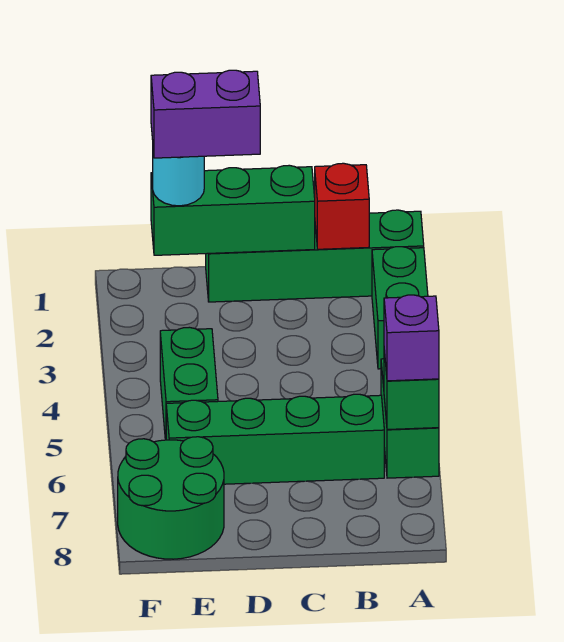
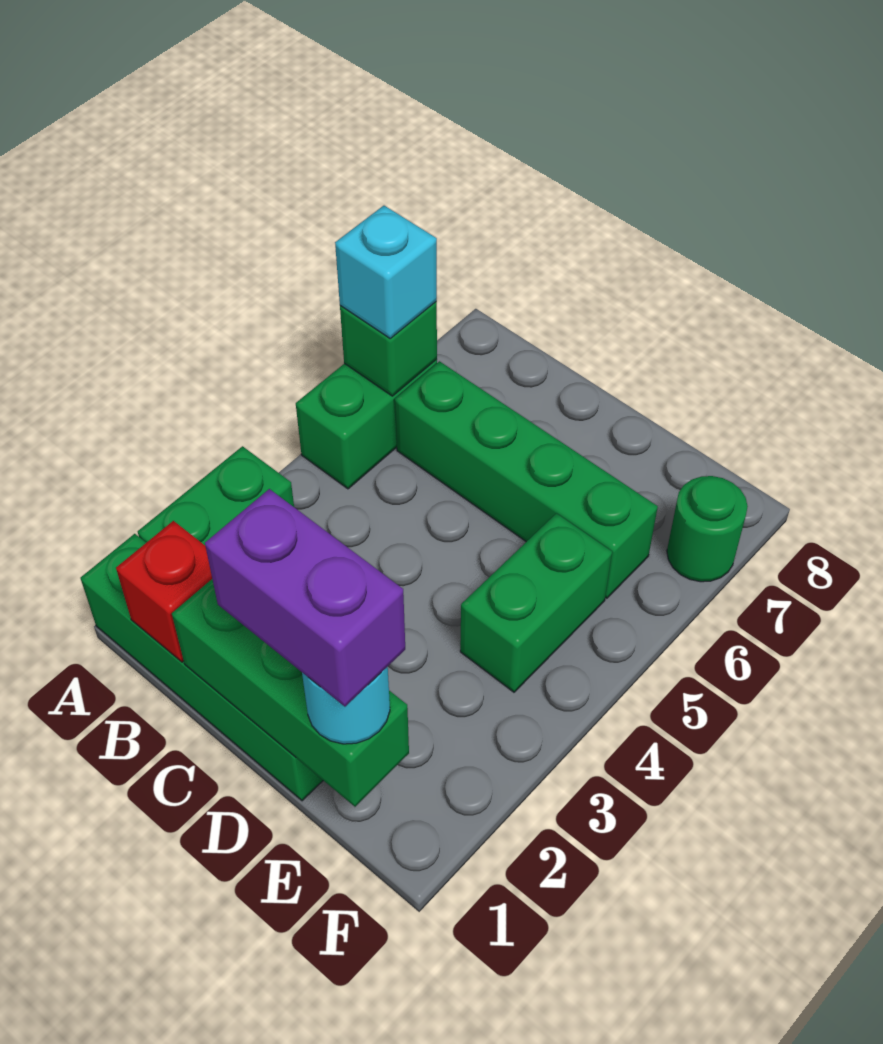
purple 1x1 brick [384,295,439,381] -> cyan 1x1 brick [335,206,437,338]
green 2x2 round brick [118,437,224,559] -> green 1x1 round brick [667,476,748,582]

